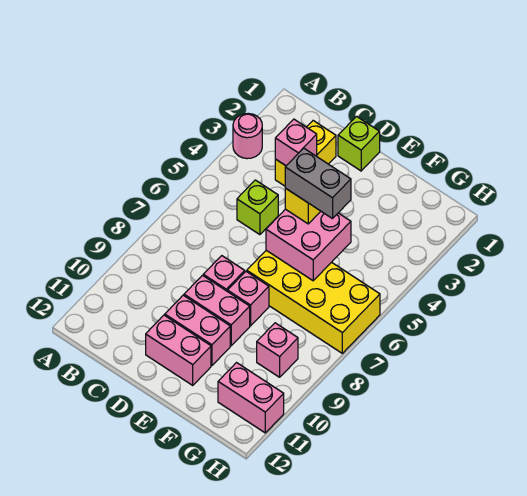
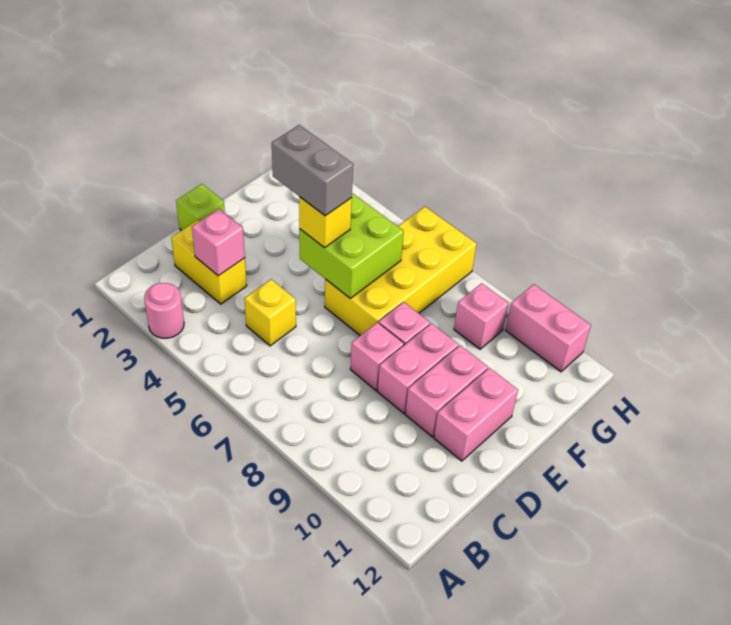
lime 1x1 brick [237,180,278,235] -> yellow 1x1 brick [245,279,296,346]
pink 2x2 brick [266,209,351,281] -> lime 2x2 brick [299,193,404,298]
grey 1x2 brick [285,148,351,219] -> grey 1x2 brick turned to [272,125,353,216]
pink 1x2 brick [218,363,284,433] -> pink 1x2 brick turned to [505,284,591,372]

